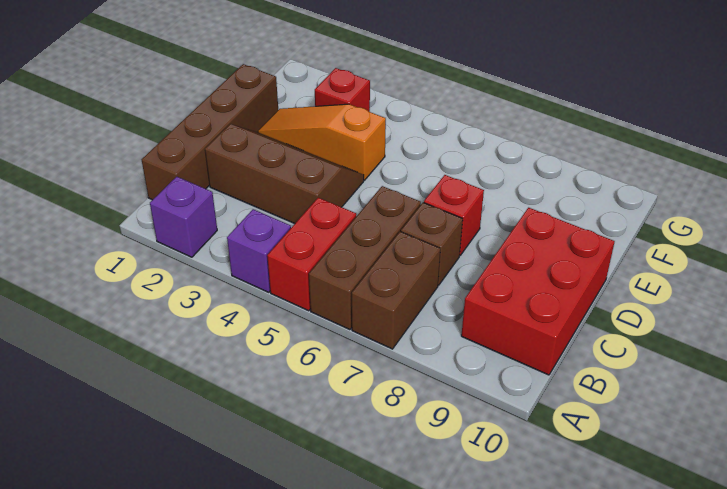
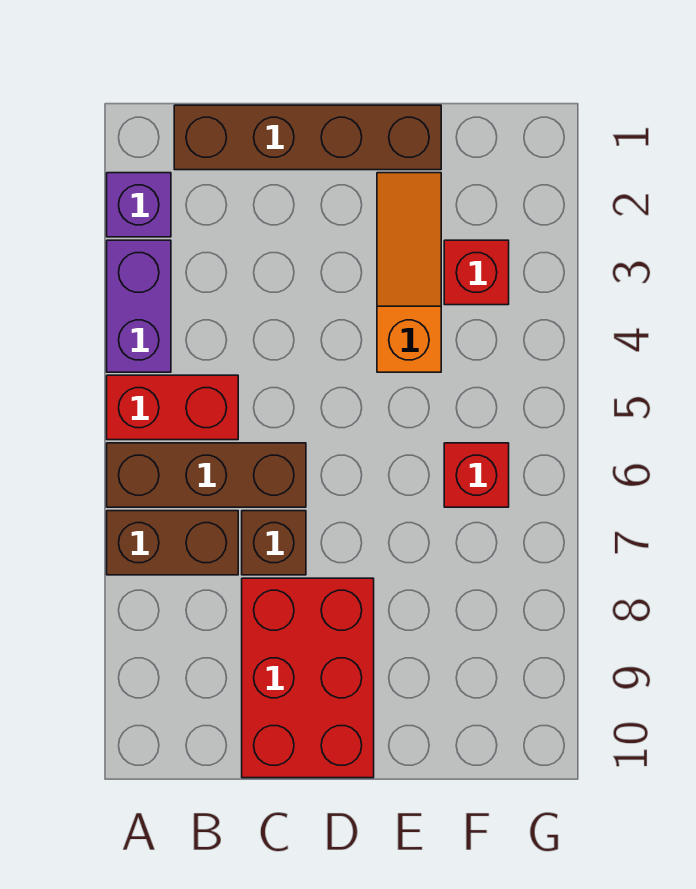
purple 1x1 brick [227,209,291,292] -> purple 1x2 brick [107,240,171,372]
red 2x3 brick [461,208,615,375] -> red 2x3 brick turned to [242,578,374,778]
brown 2x3 slope [205,124,364,224] -> none
red 1x1 brick [424,175,484,255] -> red 1x1 brick moved to [444,443,509,507]

